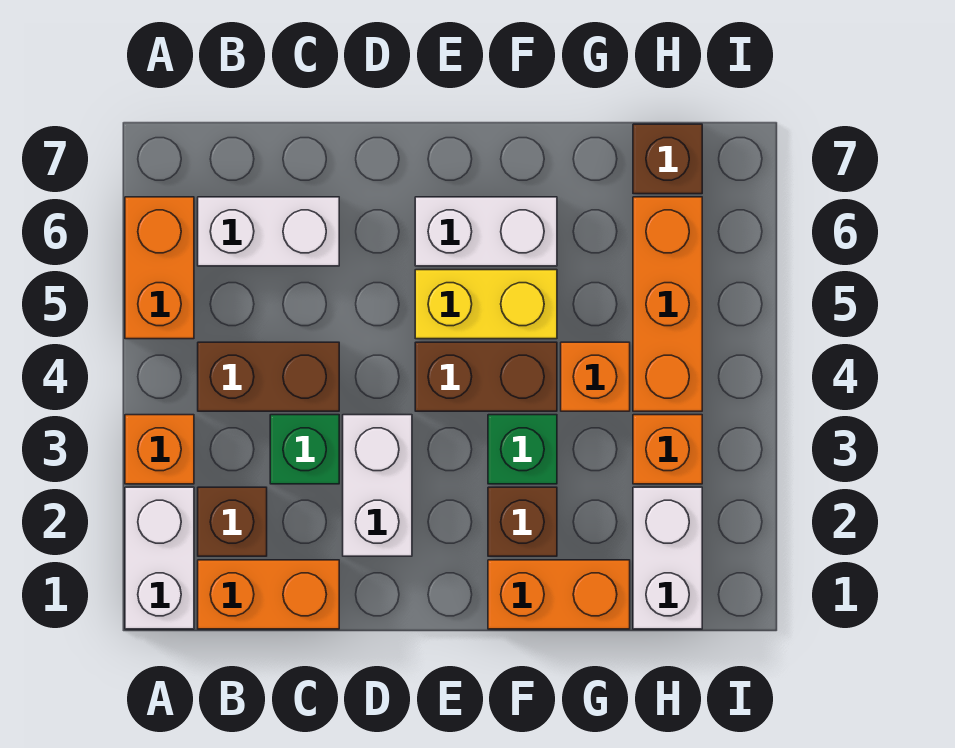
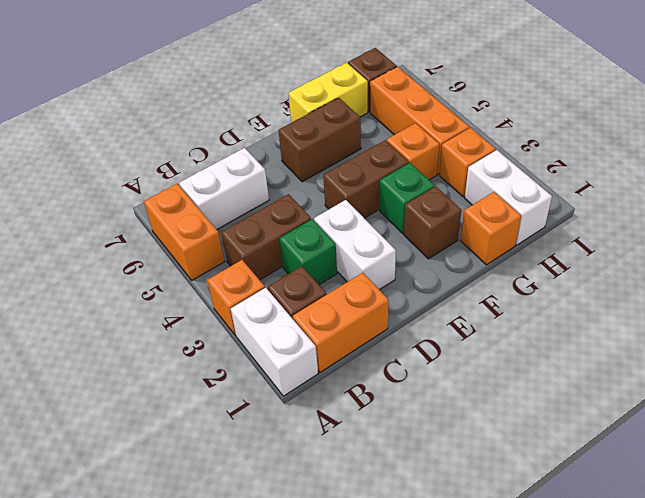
yellow 1x2 brick [415,270,557,339] -> yellow 1x2 brick moved to [288,63,368,123]
white 1x2 brick [415,197,557,266] -> brown 1x2 brick [278,98,361,182]
orange 1x2 brick [488,560,630,629] -> orange 1x1 brick [461,192,521,265]

